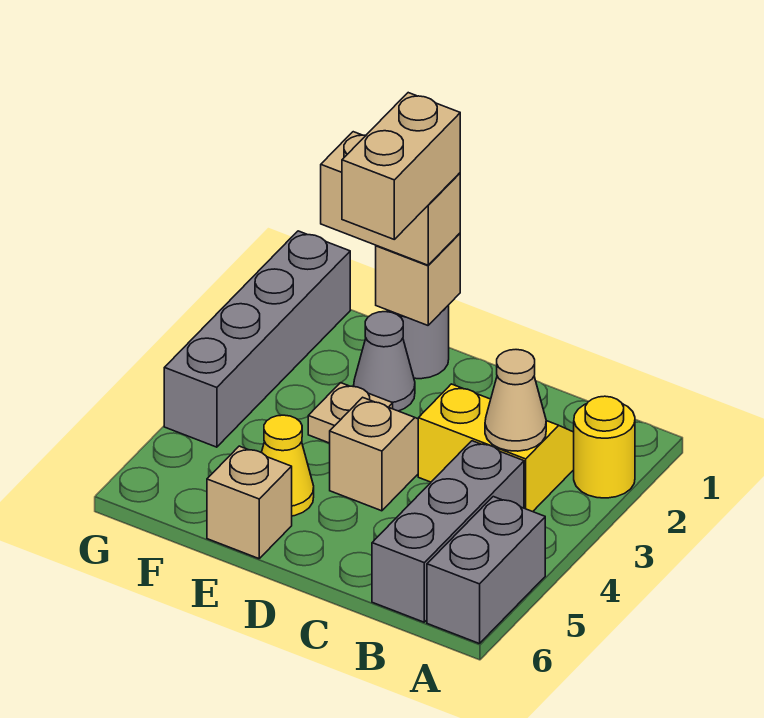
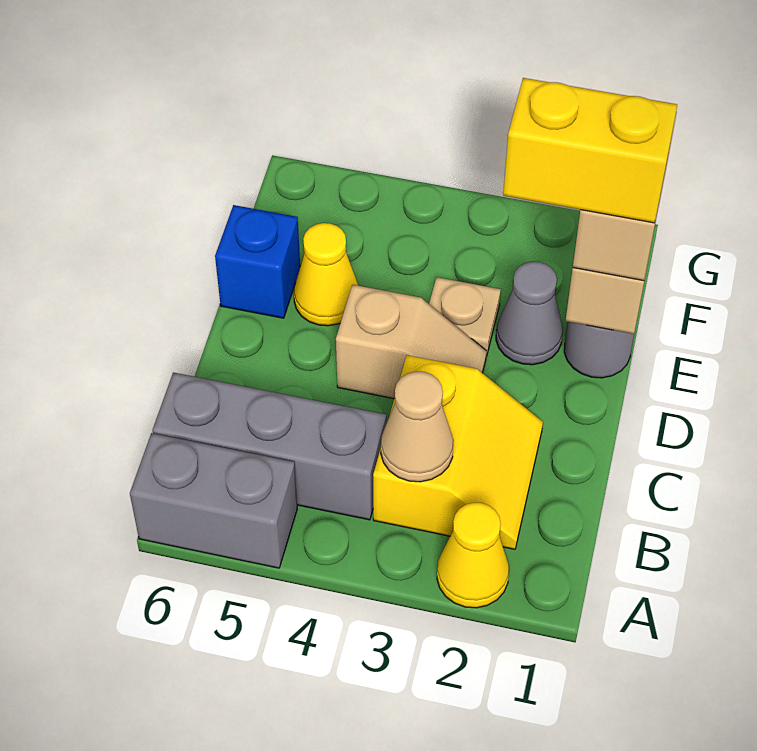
yellow 1x1 round brick [574,396,635,498] -> yellow 1x1 cone [437,503,509,608]
tan 1x2 brick [342,93,460,239] -> yellow 1x2 brick [503,78,677,223]
tan 1x1 brick [207,446,292,559] -> blue 1x1 brick [215,205,300,318]
grey 1x4 brick [164,231,350,447] -> none

